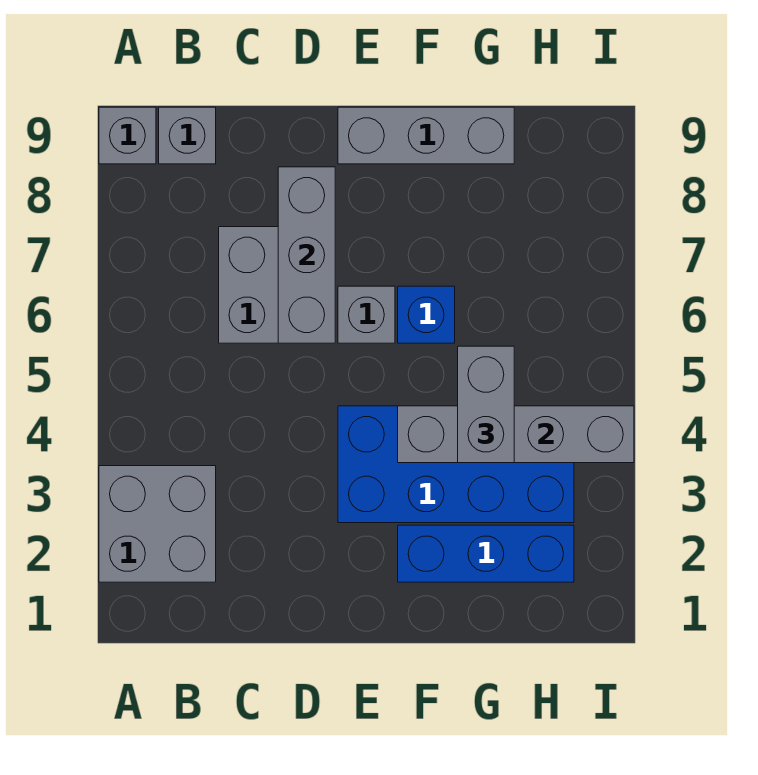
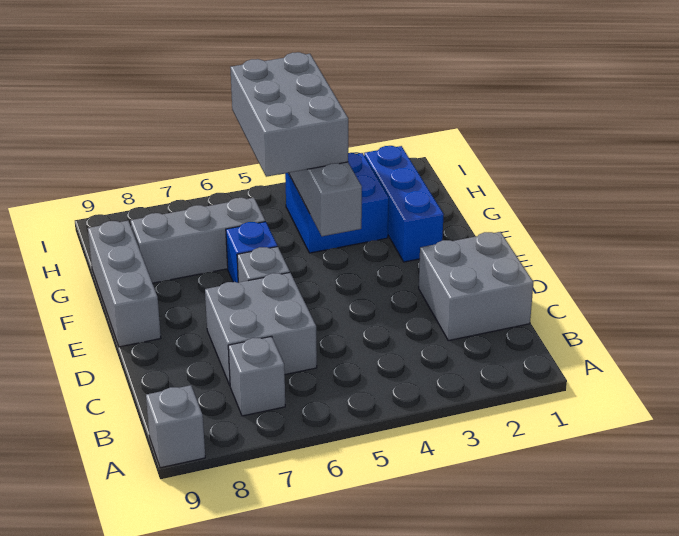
grey 2x2 brick [99,466,216,582] -> grey 2x2 brick moved to [419,232,533,341]
grey 1x1 brick [159,107,216,164] -> grey 1x1 brick moved to [228,336,285,416]
grey 1x3 brick [278,167,335,343] -> grey 1x3 brick moved to [131,198,265,283]
blue 2x4 brick [338,406,574,523] -> blue 2x2 brick [285,153,389,253]
grey 1x2 brick [458,346,514,463] -> grey 2x3 brick [230,52,348,177]

